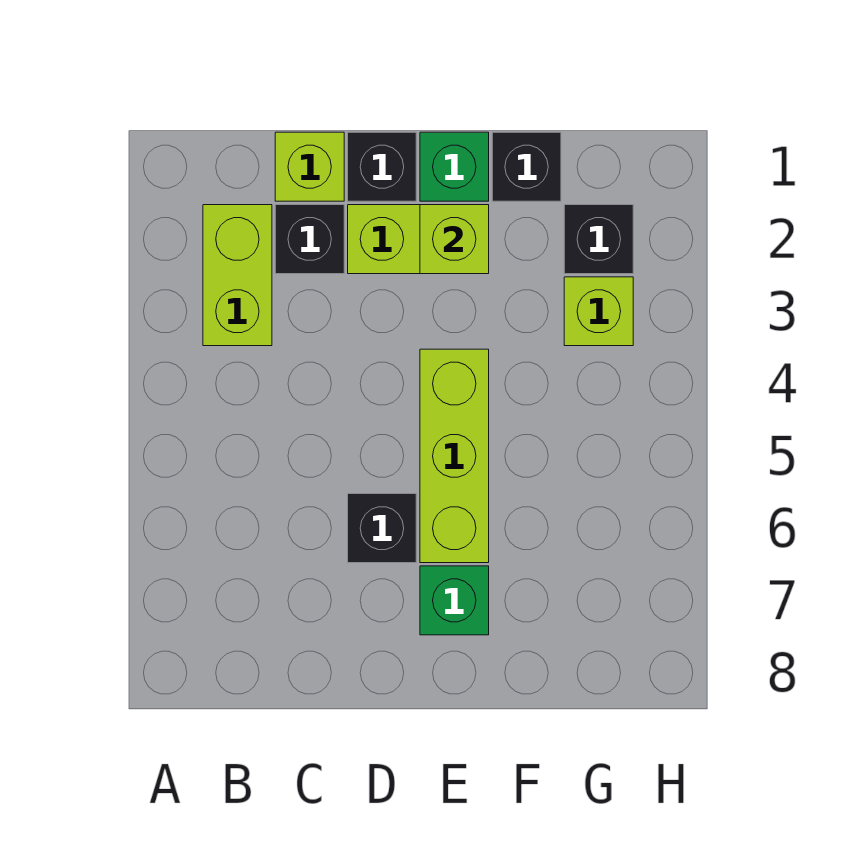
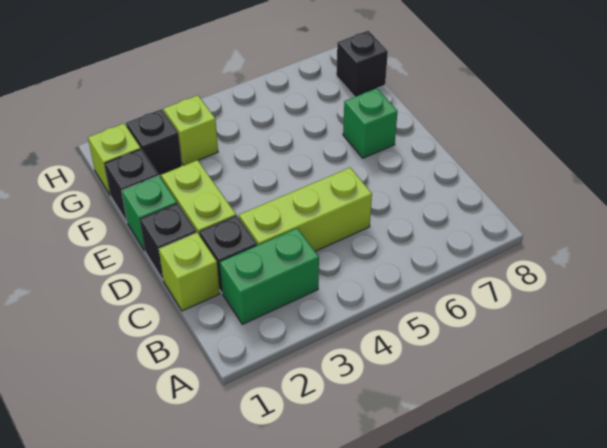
lime 1x2 brick [203,205,272,346] -> green 1x2 brick [220,228,319,324]
black 1x1 brick [348,494,416,563] -> black 1x1 brick moved to [336,31,388,97]
lime 1x1 brick [420,205,489,274] -> lime 1x1 brick moved to [88,124,141,196]
lime 1x3 brick [420,349,489,563] -> lime 1x3 brick moved to [239,168,372,251]

